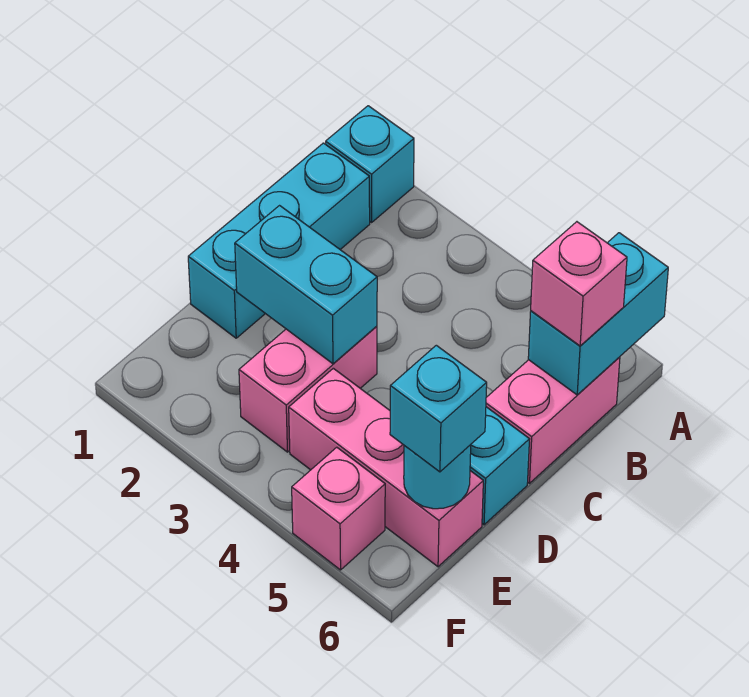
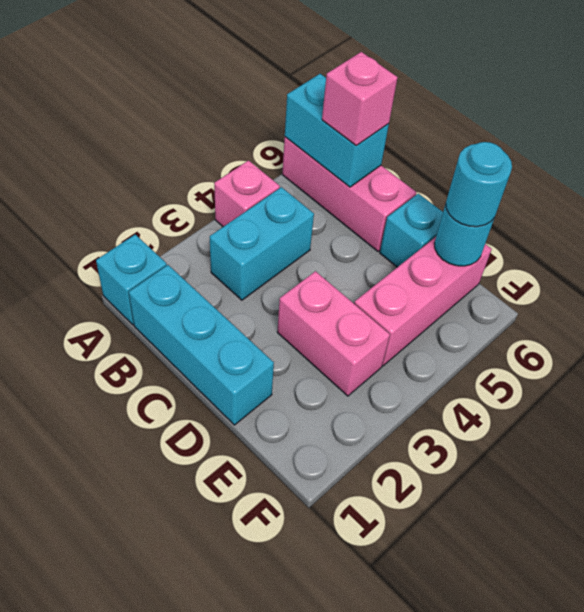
pink 1x2 brick [486,357,620,483] -> pink 1x3 brick [282,137,416,251]
cyan 1x2 brick [235,206,377,364] -> cyan 1x2 brick moved to [210,187,314,300]
cyan 1x1 brick [390,345,487,472] -> cyan 1x1 round brick [446,142,512,227]
pink 1x1 brick [292,447,385,570] -> pink 1x1 brick moved to [214,161,280,227]

